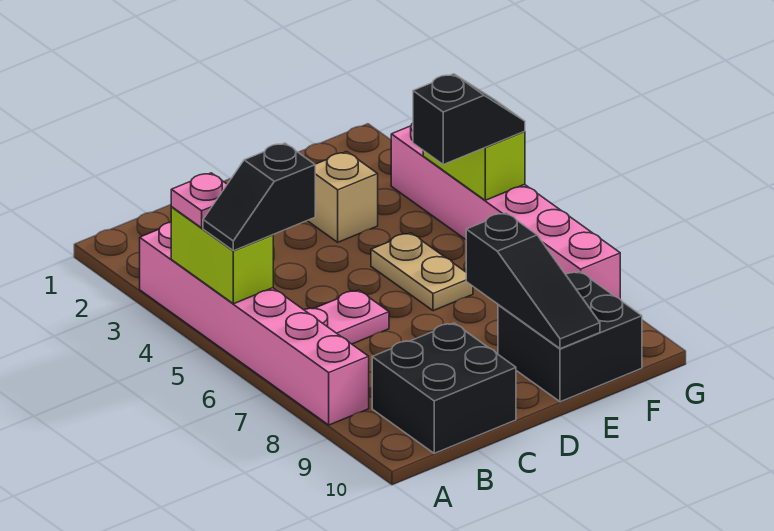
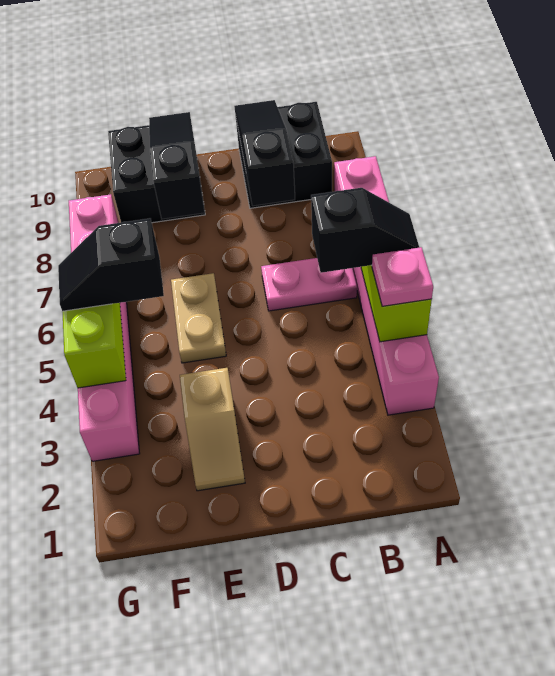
none -> black 1x3 slope [234,100,295,206]

